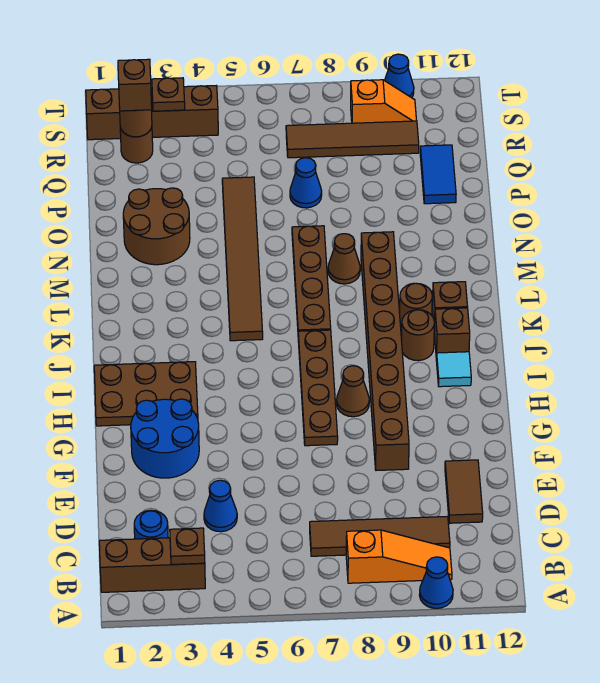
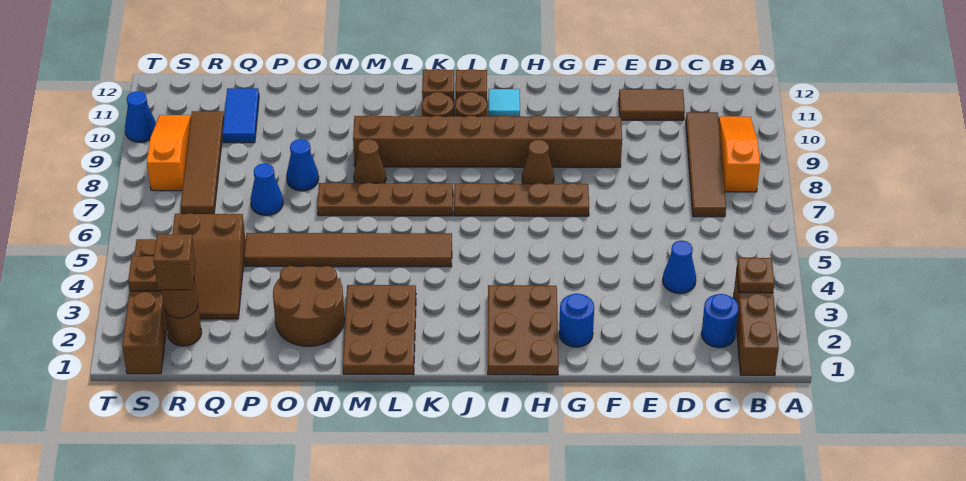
blue 1x1 cone [419,557,453,608] -> blue 1x1 cone moved to [286,139,319,191]
blue 2x2 round brick [131,399,199,478] -> blue 1x1 round brick [559,293,594,347]
none -> brown 2x3 plate [343,285,416,375]
blue 1x2 tile [420,145,456,204] -> blue 1x2 tile turned to [222,88,259,143]
none -> brown 2x3 slope [172,213,246,319]
orange 1x2 slope [351,80,417,123] -> orange 1x3 slope [147,115,191,191]

